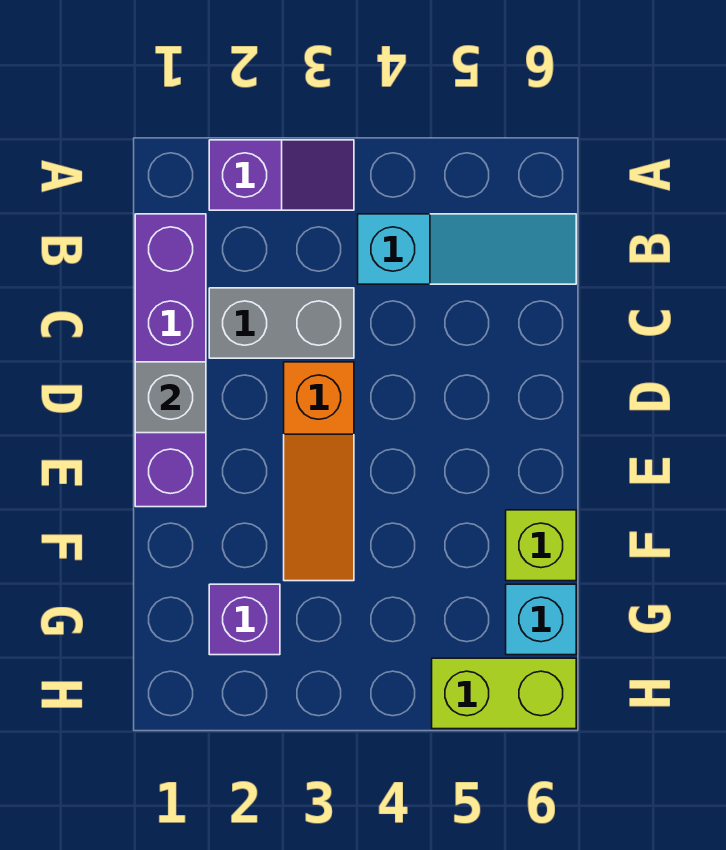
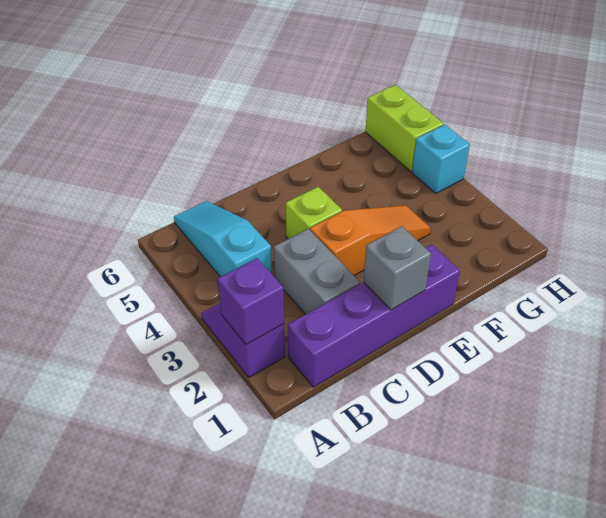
lime 1x1 brick [506,510,576,581] -> lime 1x1 brick moved to [286,187,342,239]
purple 1x1 brick [209,584,280,655] -> purple 1x1 brick moved to [218,258,284,344]
cyan 1x1 brick [506,584,576,655] -> cyan 1x1 brick moved to [412,124,470,193]

